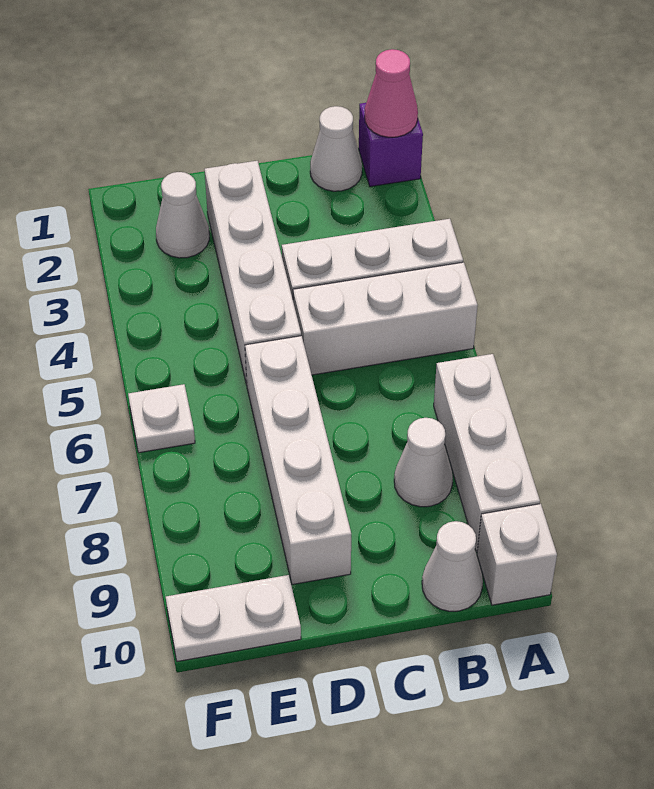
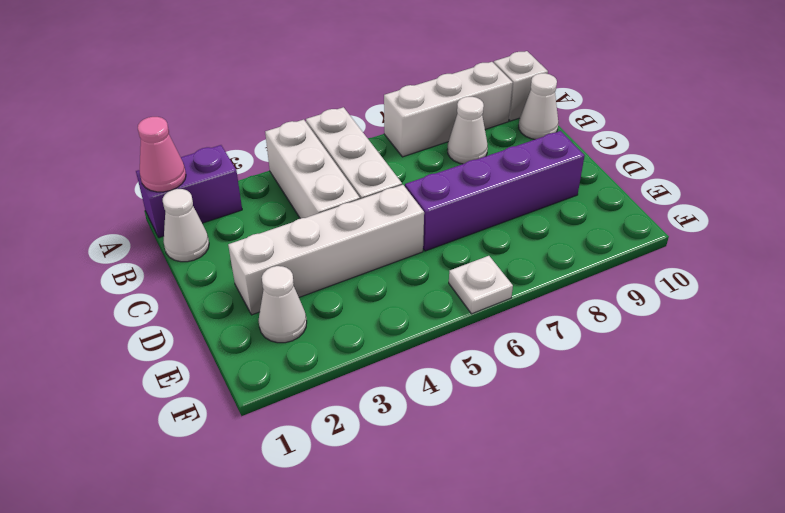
purple 1x1 brick [359,103,423,187] -> purple 1x2 brick [136,145,242,238]
white 1x4 brick [245,336,351,585] -> purple 1x4 brick [405,131,585,251]
white 1x2 plate [166,575,301,662] -> none

